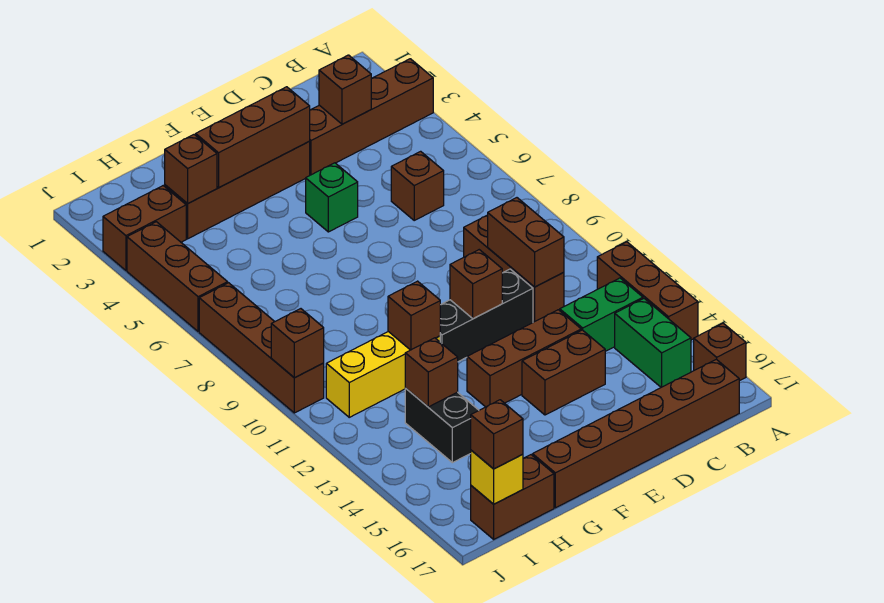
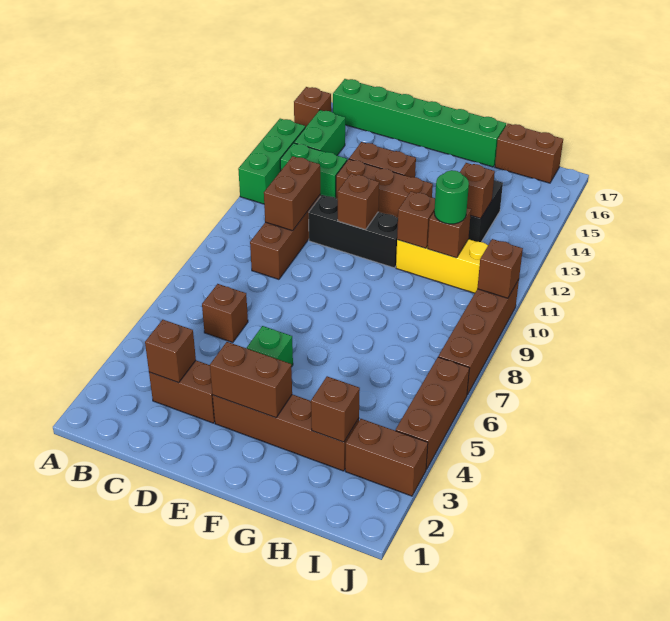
brown 1x4 brick [309,59,433,175] -> brown 1x2 brick [149,360,215,423]
brown 1x3 brick [597,242,698,340] -> green 1x3 brick [238,119,305,204]
brown 1x6 brick [533,359,739,508] -> green 1x6 brick [333,79,506,167]
brown 1x3 brick [196,87,310,188] -> brown 1x2 brick [210,342,292,418]
none -> green 1x1 round brick [434,170,469,224]
yellow 1x1 brick [471,450,523,504] -> none
brown 1x1 brick [471,400,523,469] -> brown 1x1 brick moved to [428,208,471,258]

